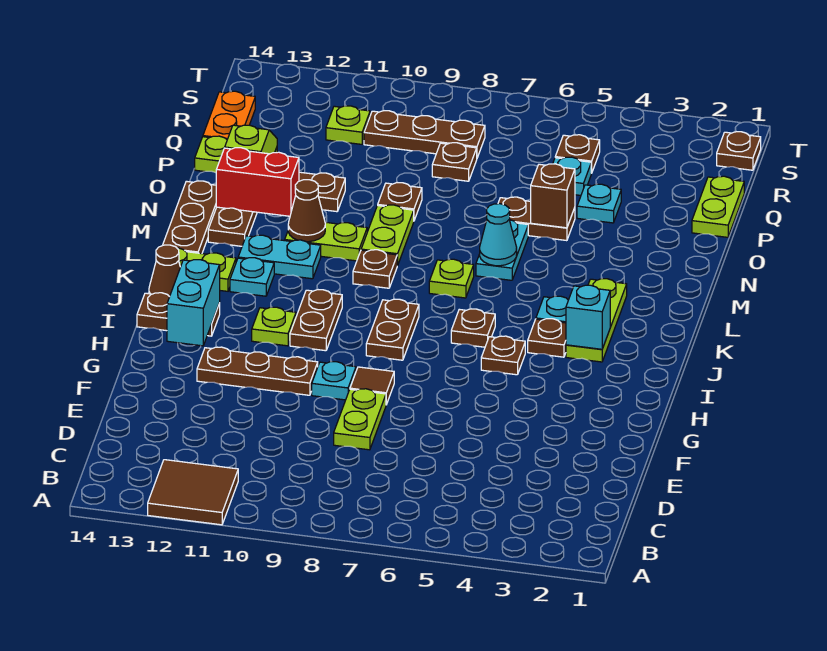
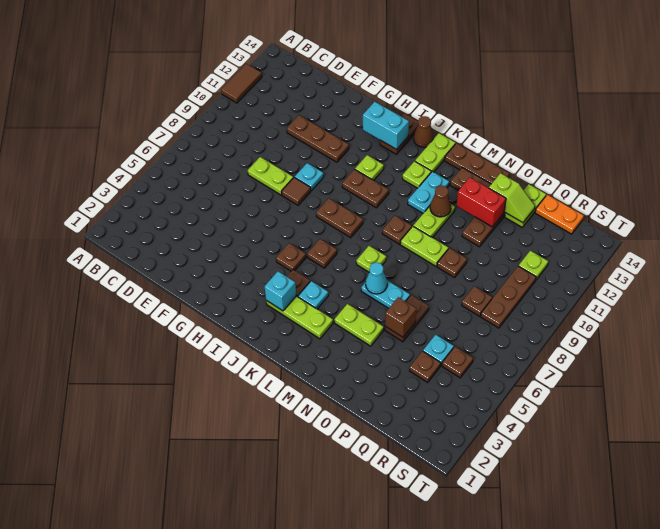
brown 2x2 tile [148,460,238,525] -> brown 1x2 tile [221,64,262,103]
brown 1x3 plate [197,347,318,395] -> brown 1x3 plate turned to [287,115,349,162]
cyan 1x1 plate [230,258,274,296] -> lime 1x1 plate [403,161,431,188]
red 1x2 brick [216,148,299,216] -> red 1x2 brick turned to [457,178,506,227]
lime 1x2 plate [692,176,744,237] -> lime 1x2 plate moved to [334,304,384,346]
cyan 1x1 plate [577,184,621,223] -> none
brown 1x1 plate [717,132,761,170] -> brown 1x1 plate moved to [409,351,441,382]

